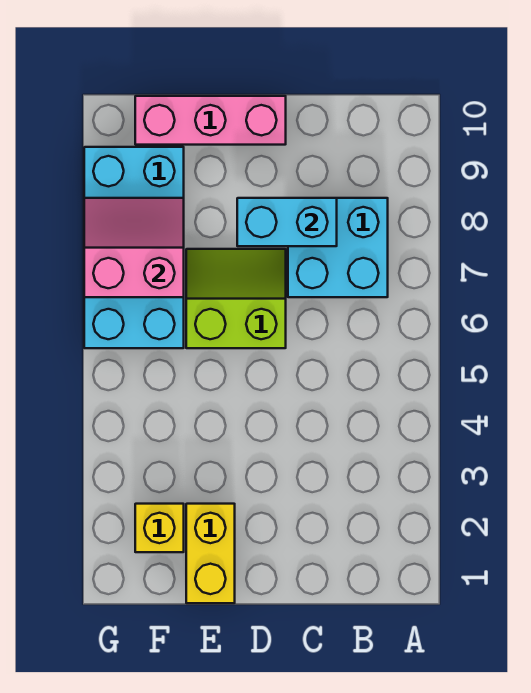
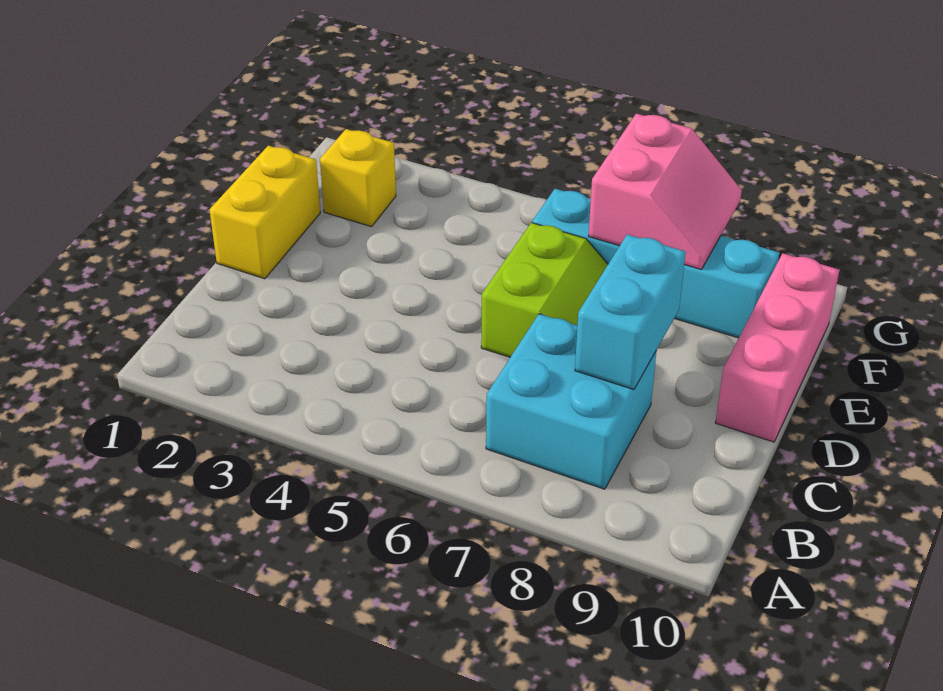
yellow 1x2 brick [186,504,235,603] -> yellow 1x2 brick turned to [209,146,320,279]
cyan 2x4 brick [84,147,184,348] -> cyan 1x4 brick [532,189,779,338]

